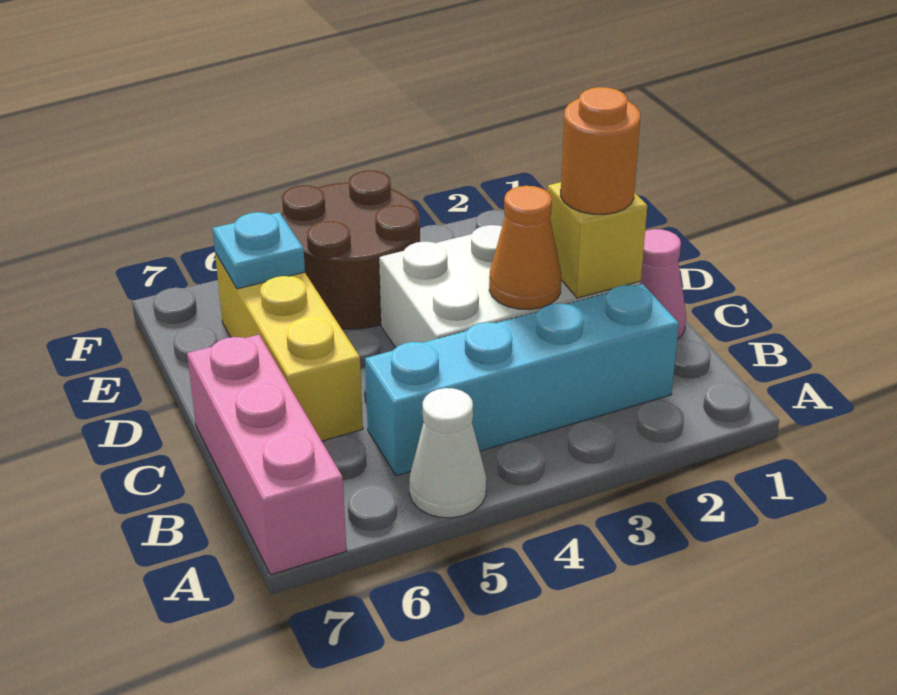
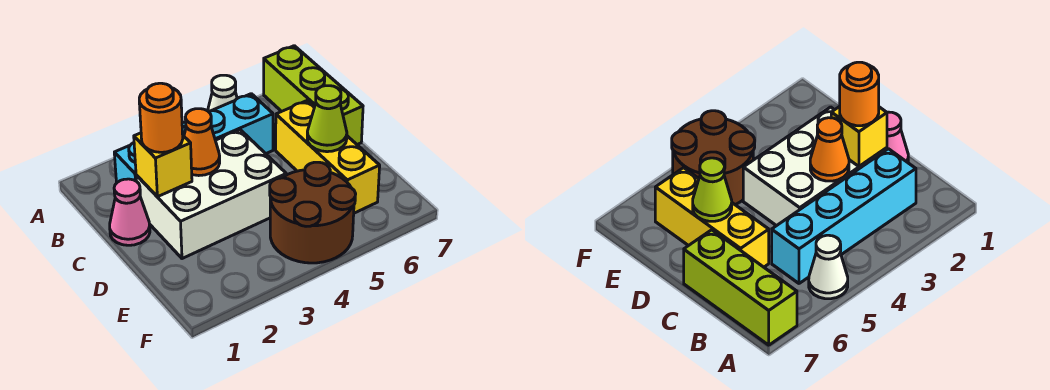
pink 1x3 brick [187,335,346,575] -> lime 1x3 brick [264,46,363,145]
none -> lime 1x1 cone [307,86,347,152]
cyan 1x1 plate [213,212,305,289] -> none

